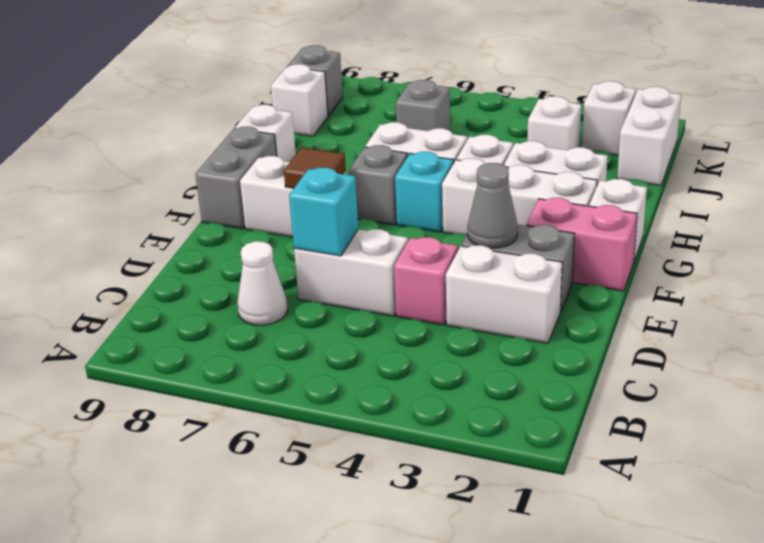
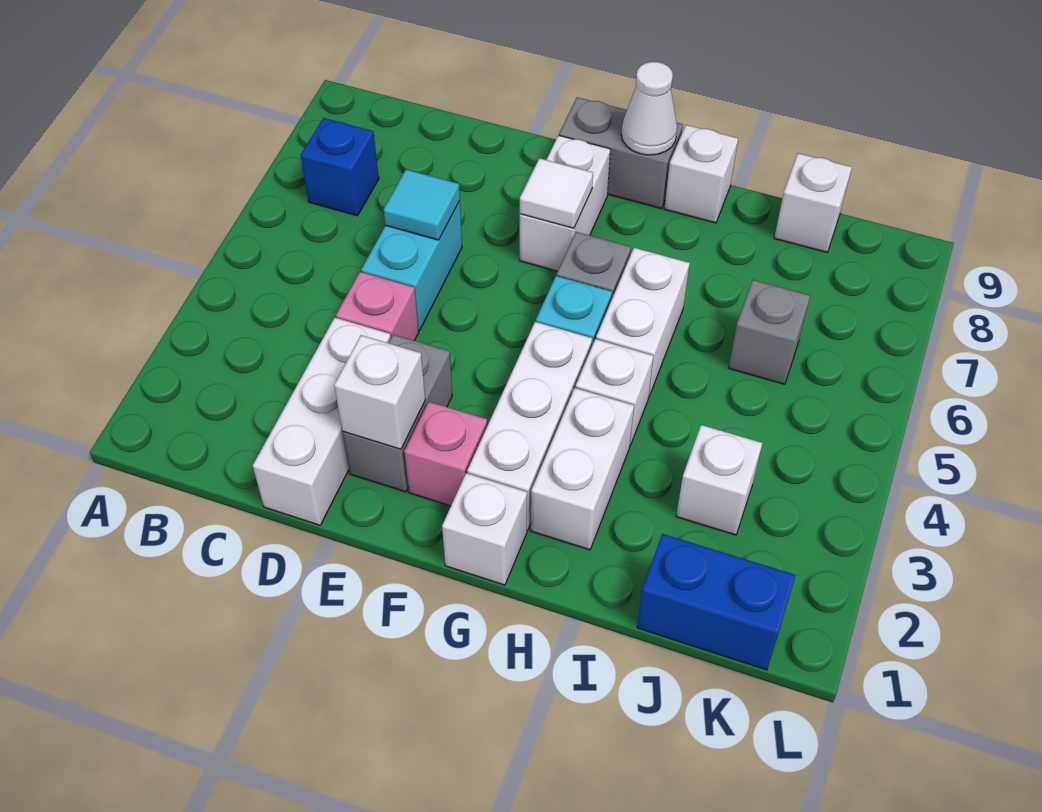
none -> blue 1x1 brick [301,118,379,216]
white 1x1 cone [237,241,288,325] -> white 1x1 cone moved to [621,62,677,155]
white 1x2 brick [446,245,562,343] -> white 1x3 brick [253,318,391,525]
white 1x2 brick [294,229,408,316] -> cyan 1x2 brick [361,201,462,330]
cyan 1x1 brick [289,168,358,256] -> cyan 1x1 tile [383,170,460,240]
grey 1x1 cone [467,163,518,248] -> none
pink 1x2 brick [526,198,637,291] -> pink 1x1 brick [404,402,487,506]
brown 1x1 tile [284,147,346,188] -> white 1x1 tile [520,158,593,228]
white 1x2 brick [617,87,681,185] -> blue 1x2 brick [637,534,795,670]
white 1x1 brick [582,81,636,155] -> white 1x1 brick moved to [334,335,425,449]
grey 1x1 brick [287,45,343,116] -> none

